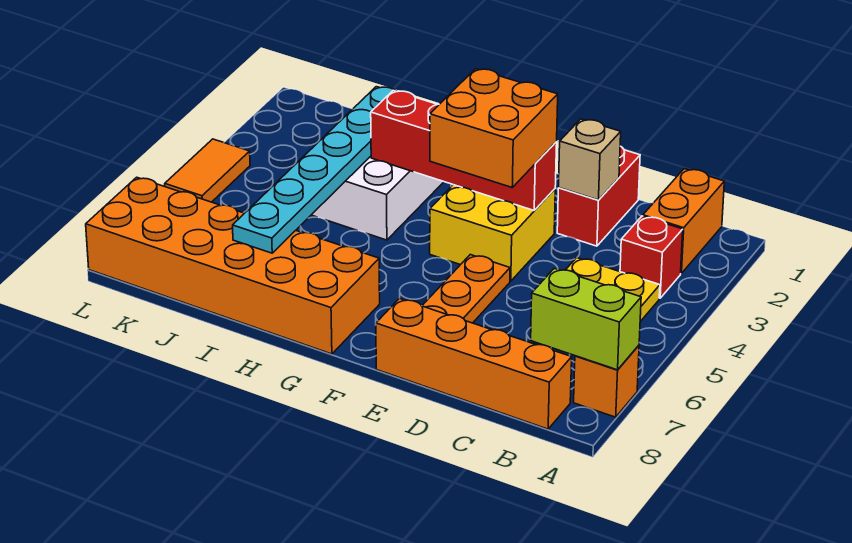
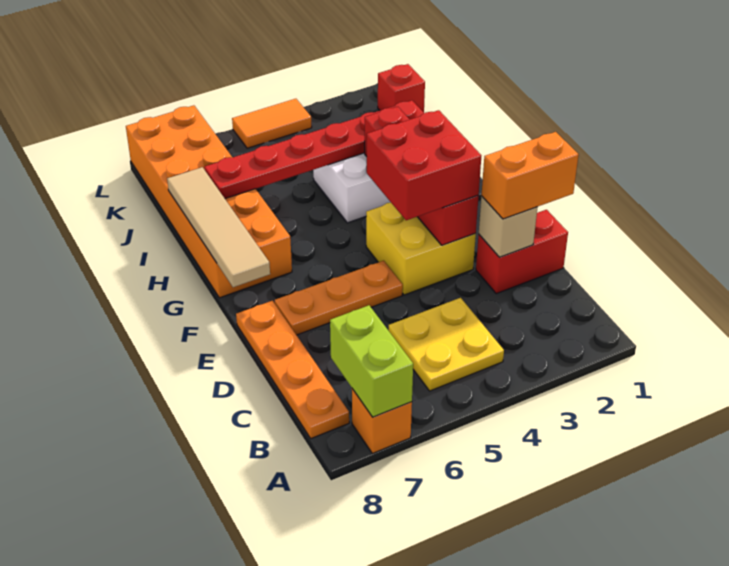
orange 1x2 brick [643,169,724,274] -> orange 1x2 brick moved to [481,132,579,219]
red 1x1 brick [620,216,683,298] -> red 1x1 brick moved to [378,64,425,112]
orange 1x4 brick [376,298,572,429] -> orange 1x4 plate [236,301,349,438]
orange 2x2 brick [430,69,558,187] -> red 2x2 brick [367,110,481,220]
none -> tan 1x4 tile [167,167,270,287]
cyan 1x6 plate [233,87,396,253] -> red 1x6 plate [204,100,424,199]

